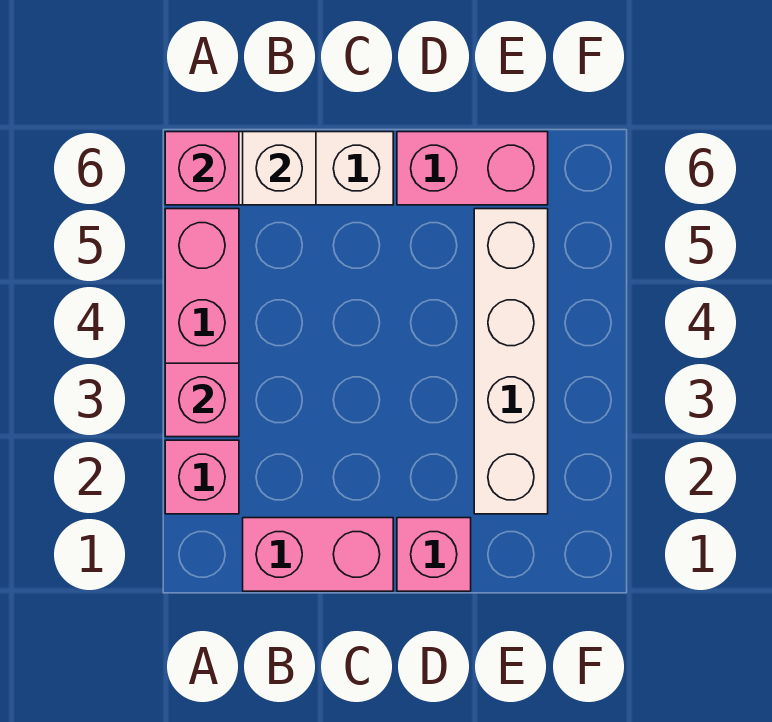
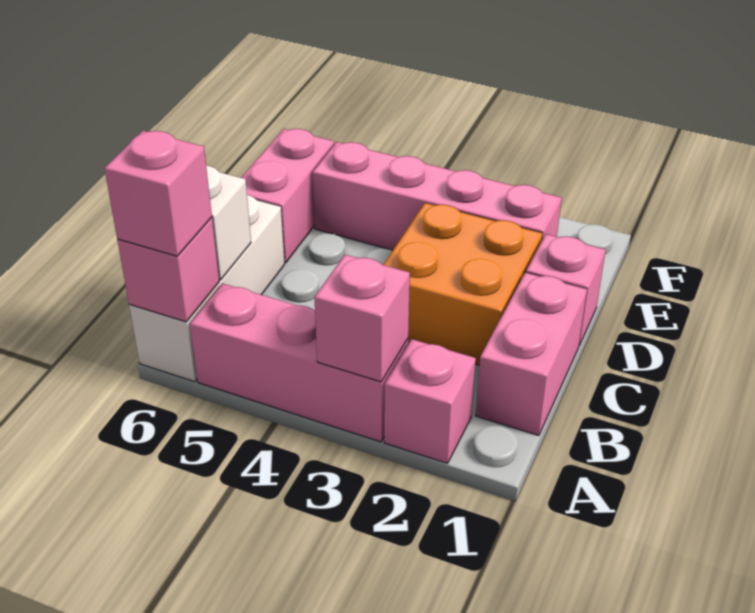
none -> pink 1x1 brick [104,131,212,256]
none -> orange 2x2 brick [383,203,542,365]
white 1x4 brick [474,209,548,514] -> pink 1x4 brick [312,142,562,250]

